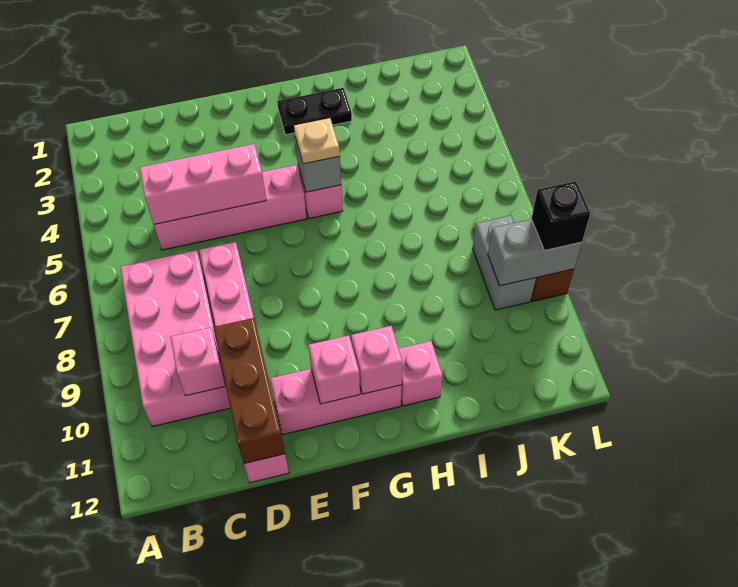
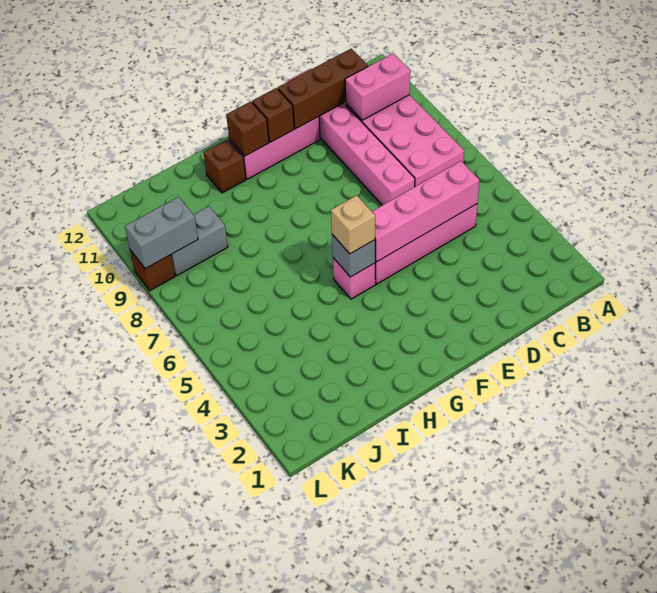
pink 1x3 brick [140,144,266,224] -> pink 1x4 brick [372,161,479,262]
pink 1x1 brick [170,328,225,396] -> pink 1x2 brick [345,53,410,120]
brown 1x3 brick [214,318,285,464] -> brown 1x3 brick turned to [278,48,368,129]
pink 1x1 brick [308,335,360,404] -> brown 1x1 brick [252,88,294,142]
black 1x2 plate [277,88,352,135] -> none
tan 1x1 plate [294,118,340,164] -> tan 1x1 brick [331,195,375,254]
pink 1x1 brick [351,326,402,394] -> brown 1x1 brick [226,101,269,156]
pink 1x1 brick [399,341,443,406] -> brown 1x1 brick [204,139,246,193]
grey 1x2 brick [472,215,536,310] -> grey 1x2 brick turned to [171,206,228,276]
black 1x1 brick [531,181,590,250] -> none

